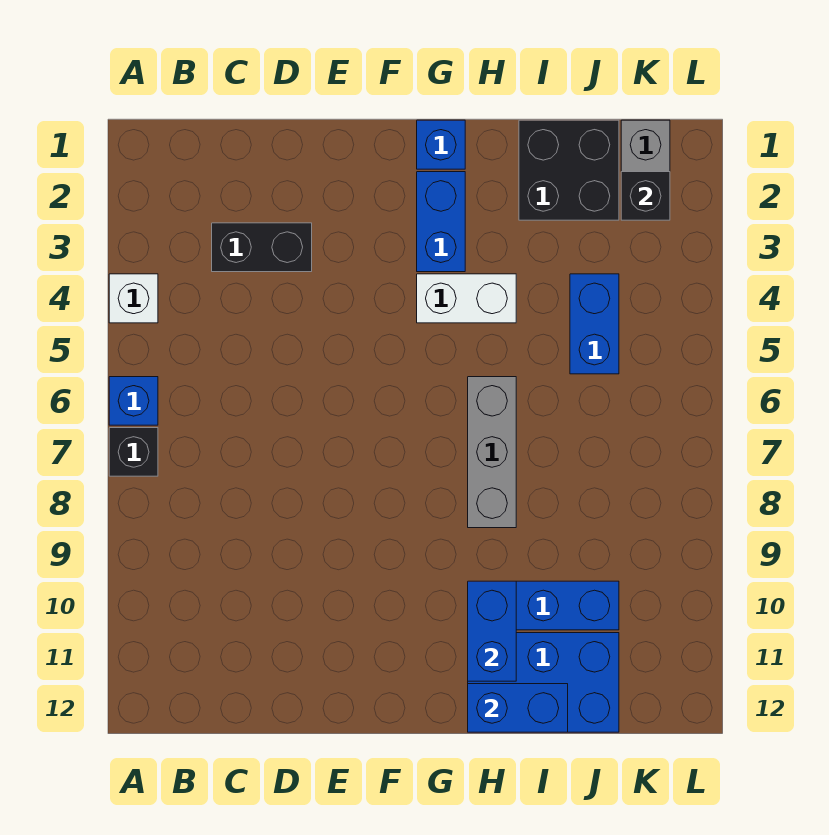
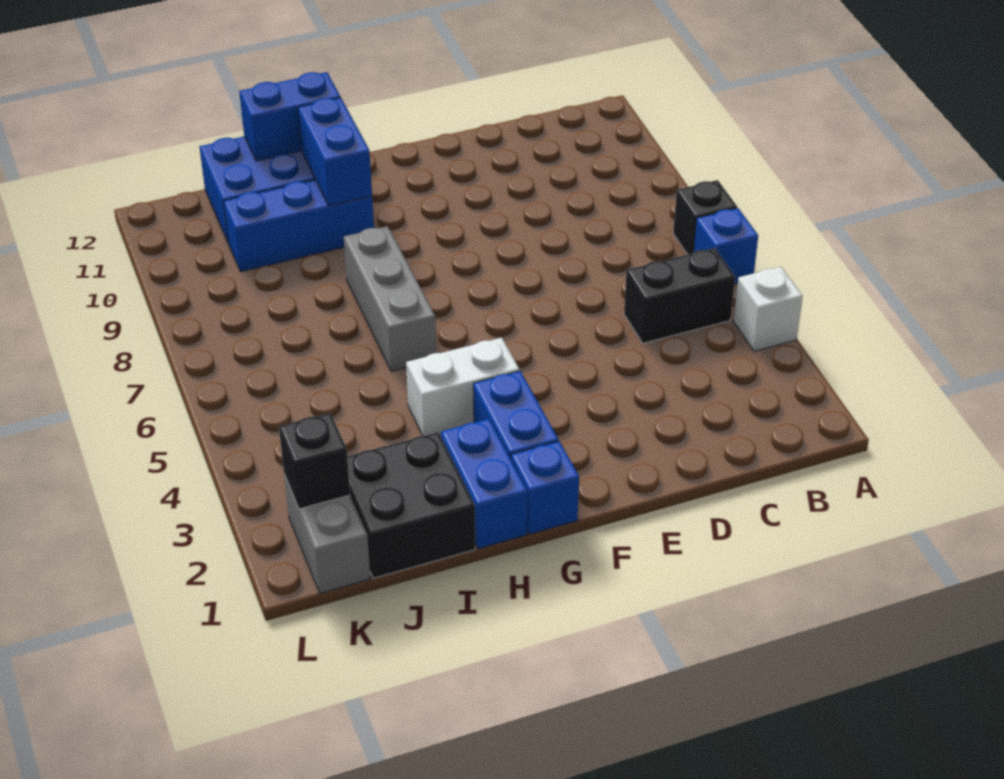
black 1x2 brick [212,223,312,272] -> black 1x2 brick moved to [624,248,735,343]
blue 1x2 brick [570,274,619,374] -> blue 1x2 brick moved to [441,419,527,549]

